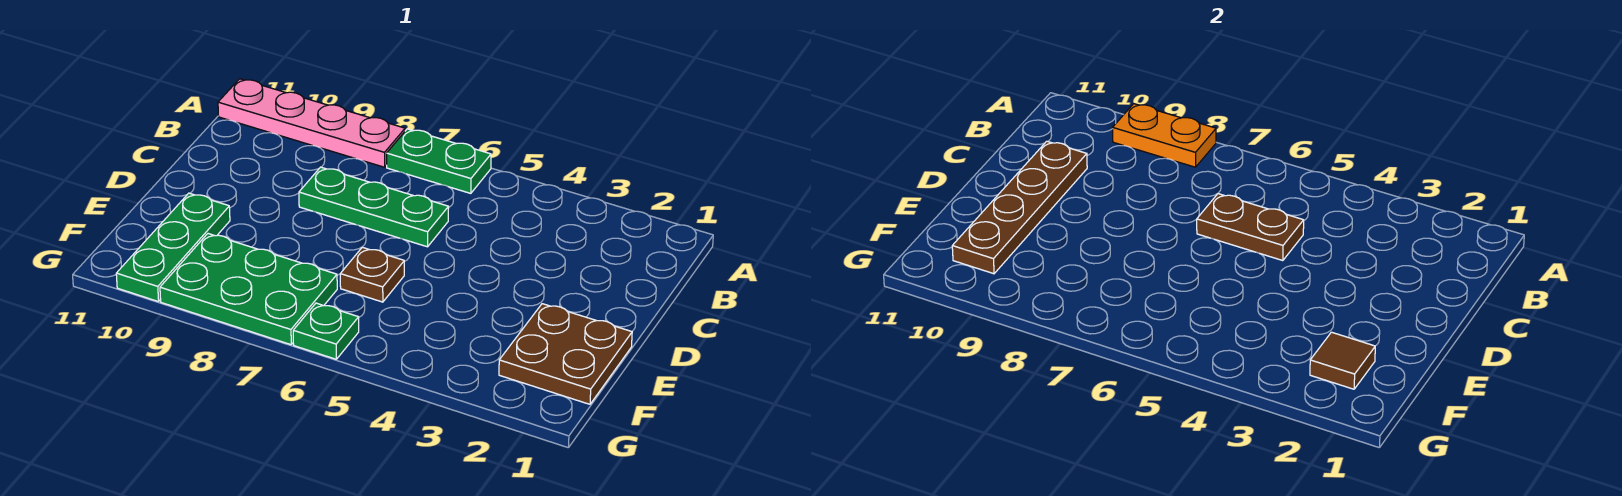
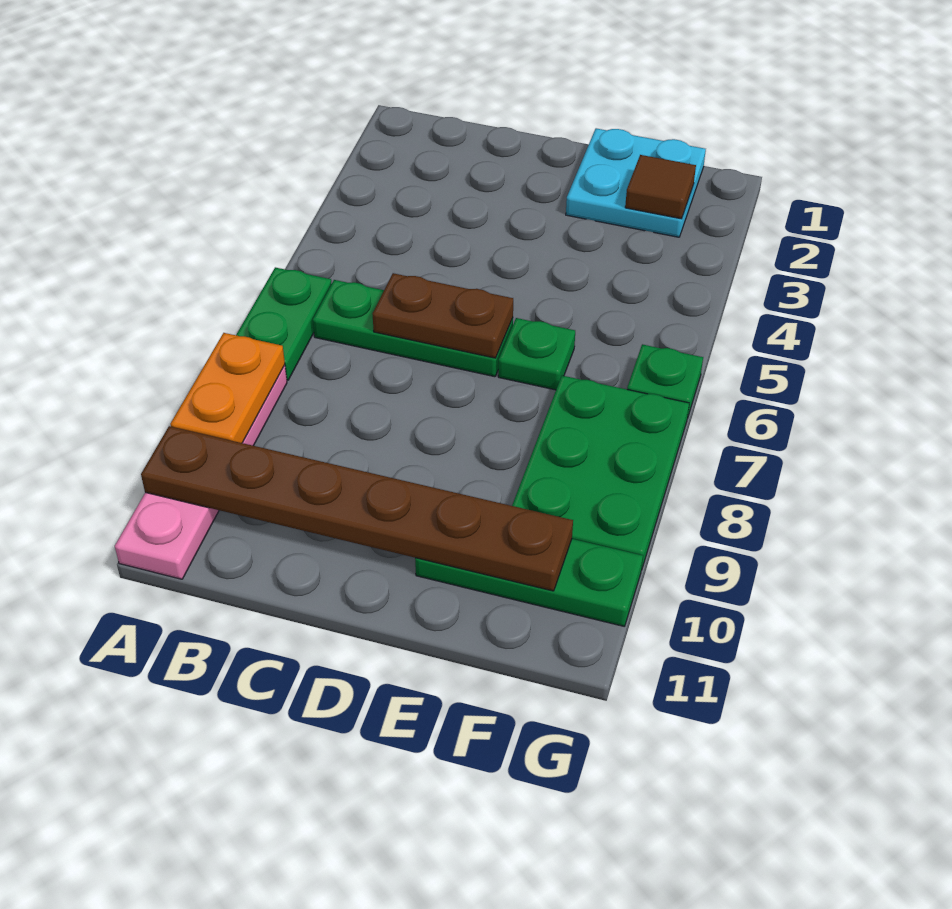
brown 1x2 plate [1197,194,1304,261] -> brown 1x2 plate turned to [373,273,513,358]
green 1x3 plate [299,167,449,247] -> green 1x3 plate turned to [313,280,513,377]
brown 1x4 plate [952,141,1087,274] -> brown 1x6 plate [141,426,573,591]
brown 2x2 plate [499,304,632,404] -> cyan 2x2 plate [566,128,706,237]
brown 1x1 plate [340,247,404,302] -> green 1x1 plate [498,318,575,390]

